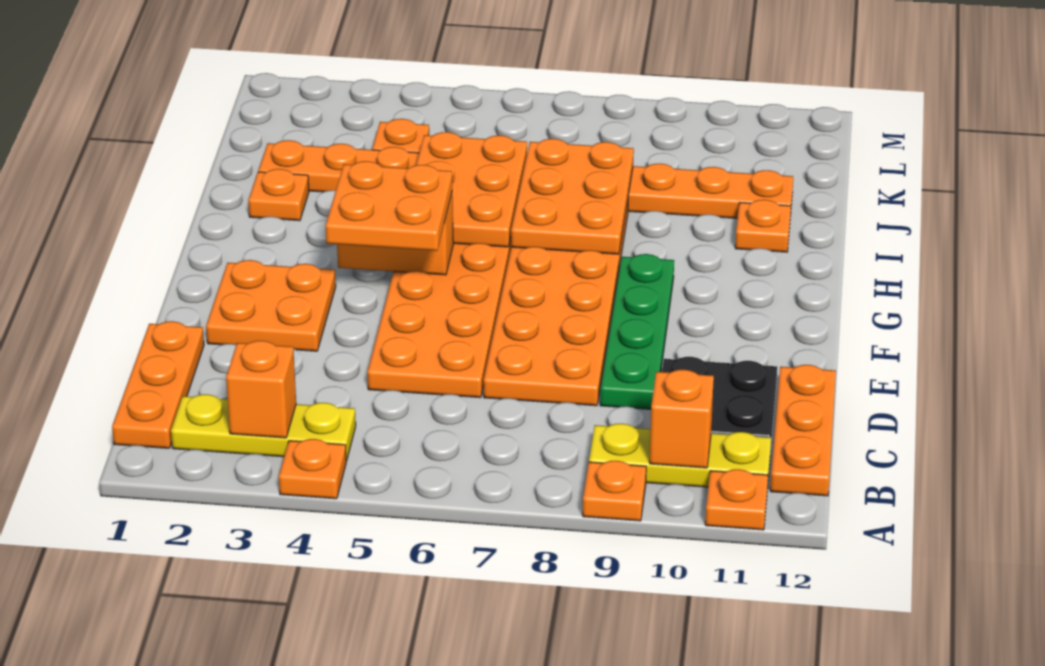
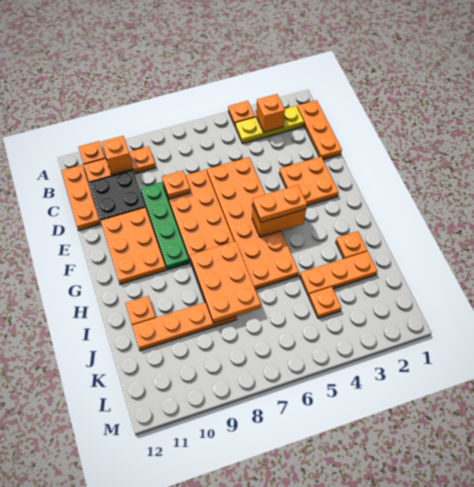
orange 1x1 plate [583,461,646,521] -> orange 1x1 plate moved to [162,171,190,199]
yellow 1x3 plate [589,423,771,489] -> orange 1x3 plate [84,146,156,182]
orange 2x2 plate [326,161,452,251] -> orange 1x2 plate [253,185,307,222]
orange 2x3 plate [416,132,527,247] -> orange 2x3 plate moved to [101,207,166,284]

